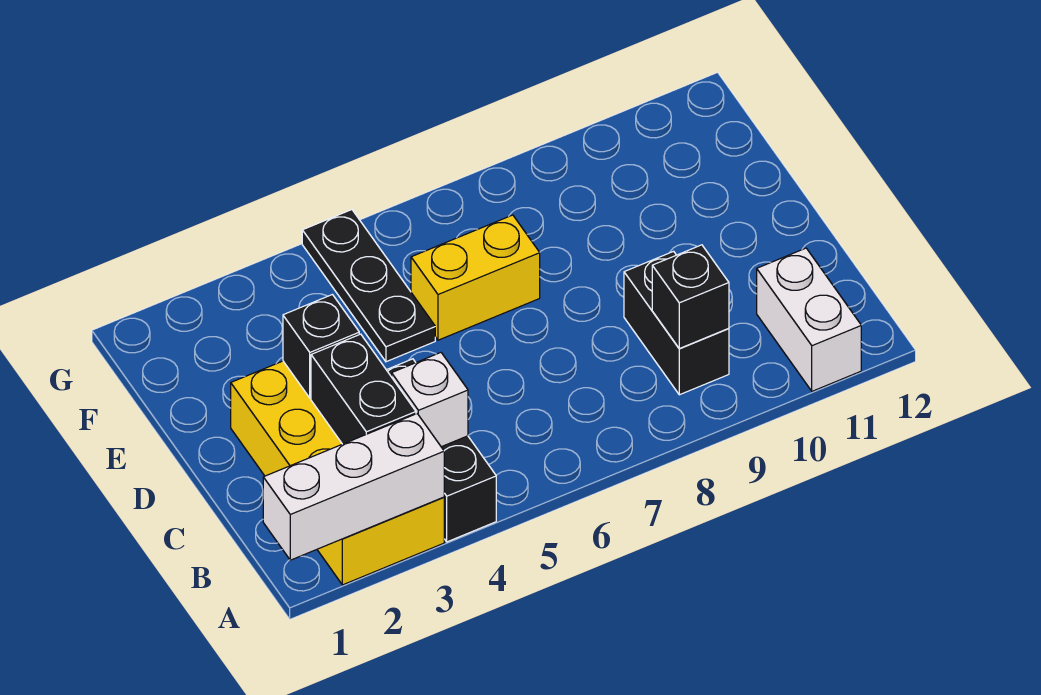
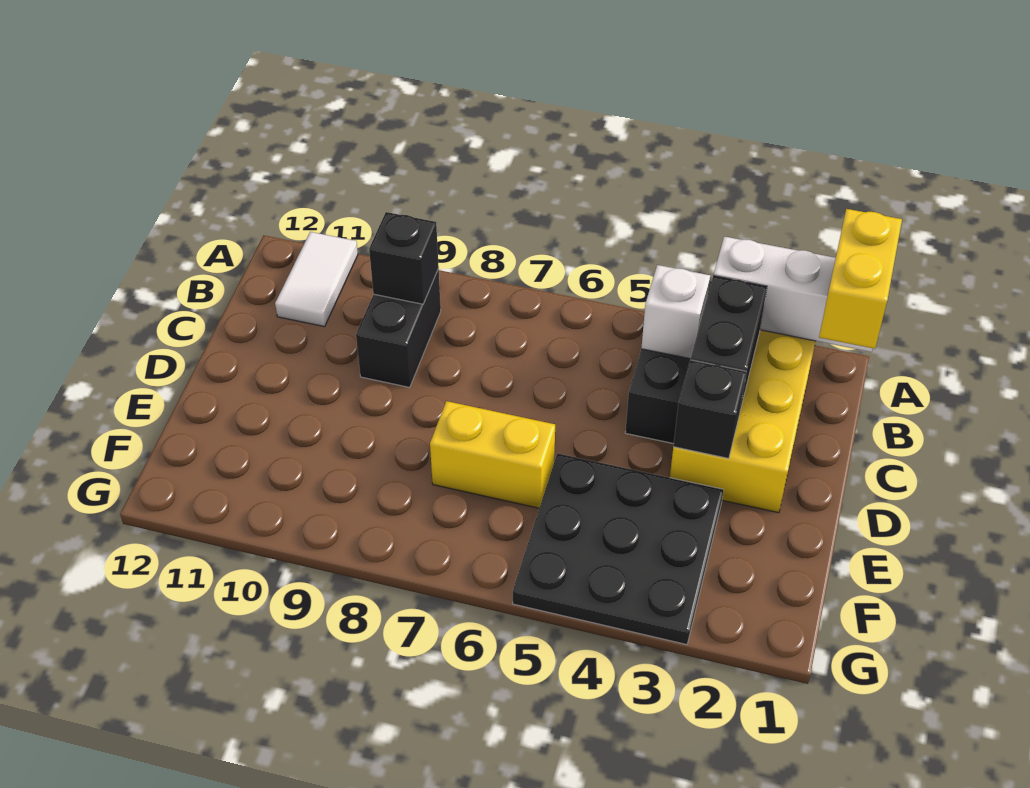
none -> yellow 1x2 brick [819,209,902,349]
white 1x2 brick [757,248,861,391] -> white 1x2 tile [275,232,358,327]
black 1x3 plate [302,210,435,362] -> black 3x3 plate [513,453,723,645]

